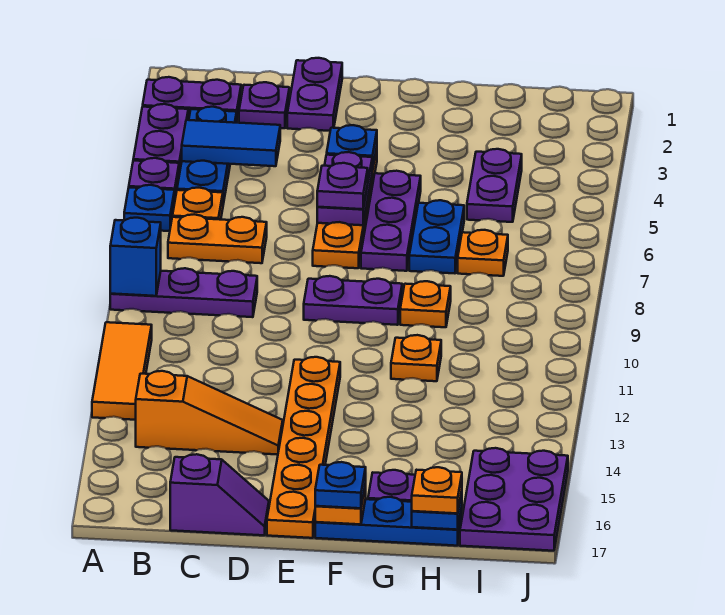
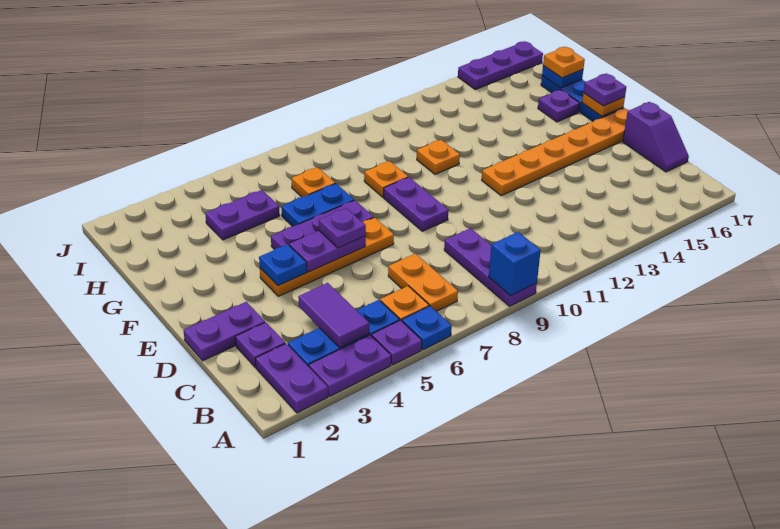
orange 1x3 tile [92,322,152,420] -> none
blue 1x2 tile [182,120,280,166] -> purple 1x2 tile [298,283,369,347]
orange 1x3 slope [136,371,283,455] -> none
purple 1x2 slope [170,454,269,535] -> purple 1x2 slope turned to [623,102,689,172]
blue 1x1 plate [315,462,366,508] -> purple 1x1 plate [583,73,626,106]
purple 2x3 plate [460,448,568,551] -> purple 1x3 plate [458,42,543,90]

